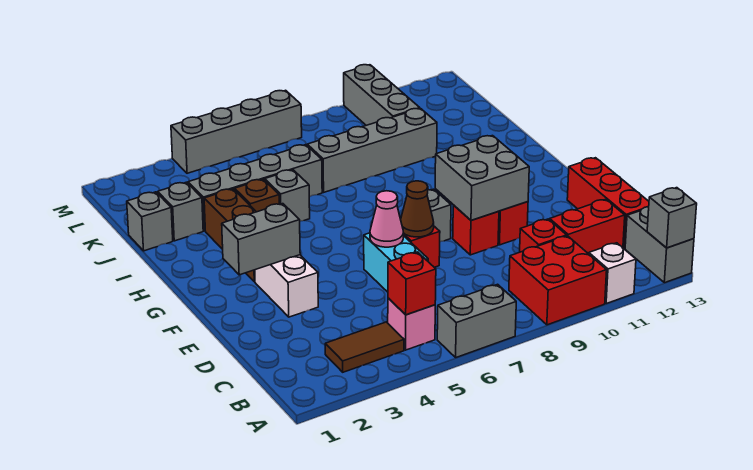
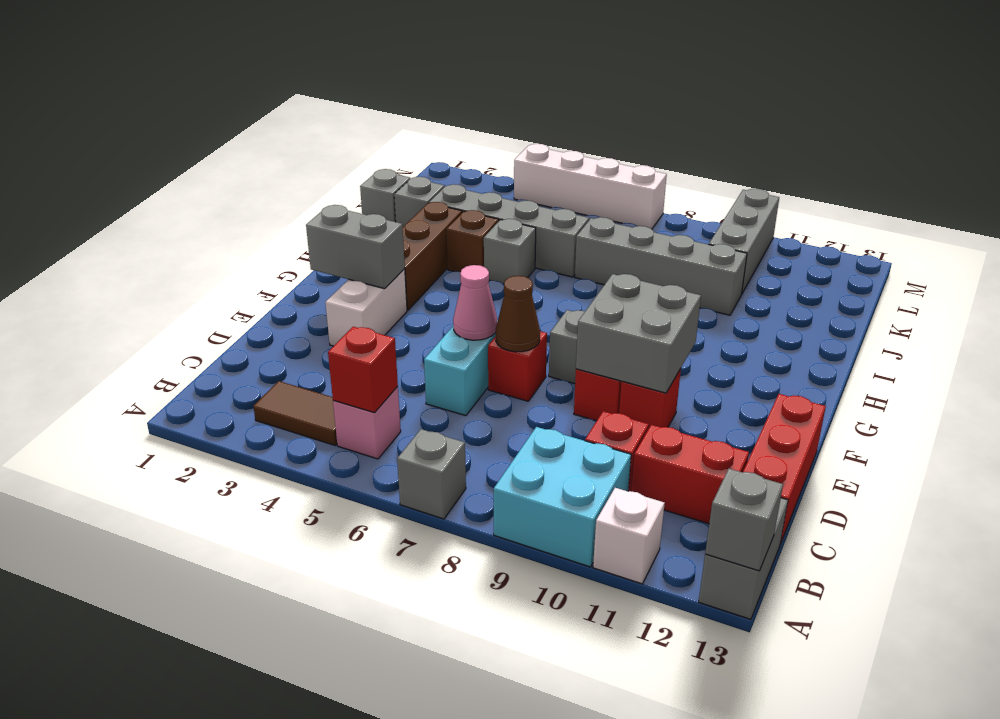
grey 1x2 brick [437,284,516,357] -> grey 1x1 brick [397,429,466,519]
red 2x2 brick [509,236,607,325] -> cyan 2x2 brick [494,427,631,567]
grey 1x4 brick [171,90,302,173] -> white 1x4 brick [514,144,667,229]

